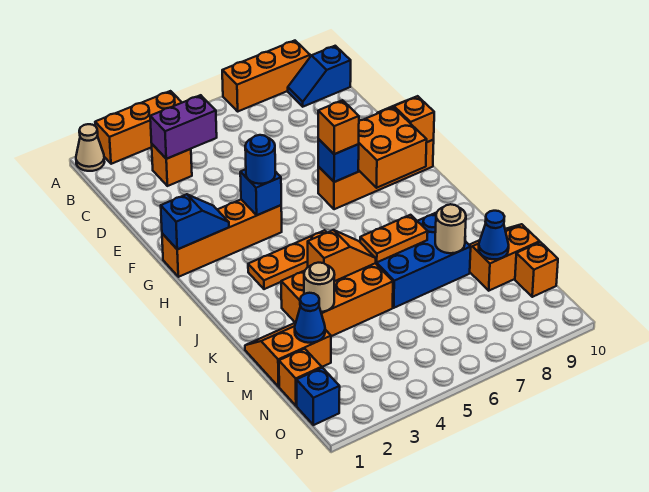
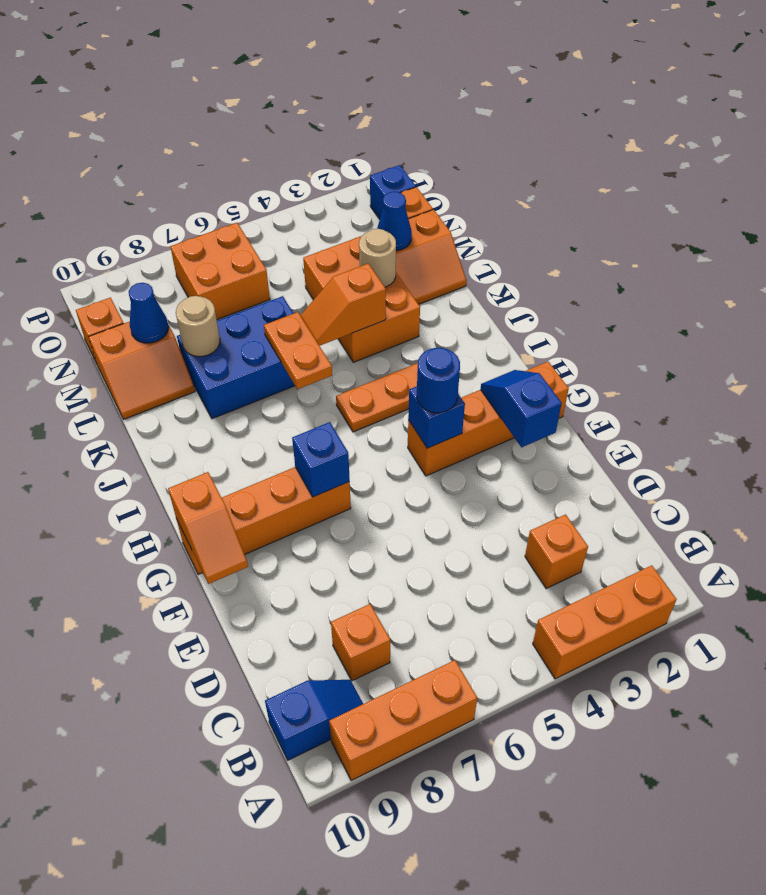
tan 1x1 cone [76,124,104,171] -> none
purple 1x2 brick [150,95,217,159] -> none
blue 1x2 slope [161,194,229,249] -> blue 1x2 slope turned to [481,370,562,447]
orange 1x1 brick [318,100,359,154] -> orange 1x1 brick moved to [331,604,390,681]
orange 2x2 brick [358,107,427,188] -> orange 2x2 brick moved to [170,223,270,319]
orange 2x3 brick [281,263,393,336] -> orange 2x3 brick turned to [303,236,420,362]
orange 1x2 plate [360,215,428,262] -> orange 1x2 plate turned to [264,312,332,389]

